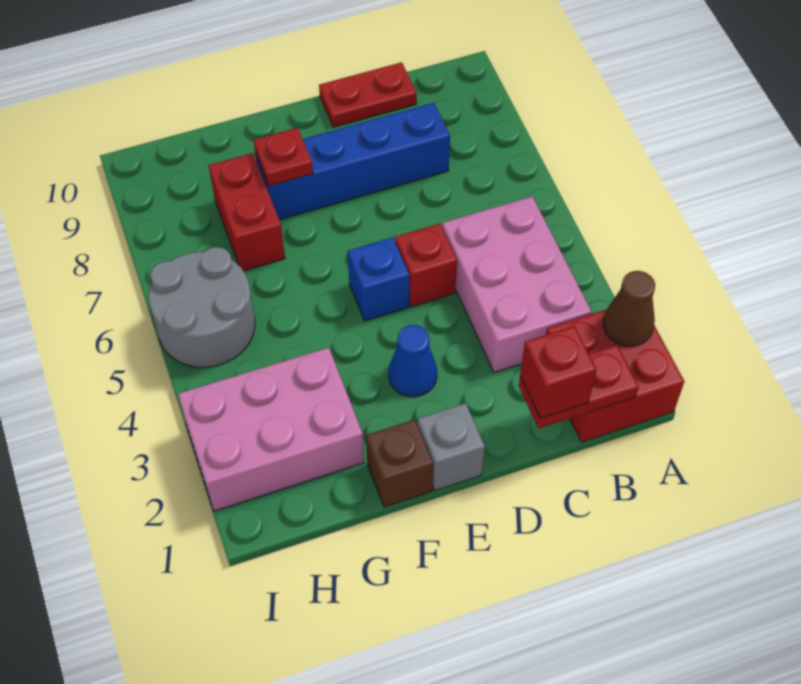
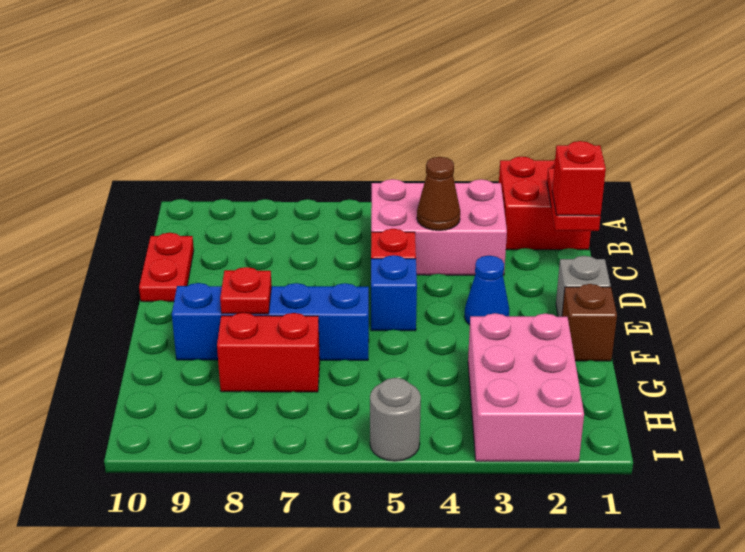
brown 1x1 cone [603,271,655,346] -> brown 1x1 cone moved to [417,157,460,230]
blue 1x4 brick [255,103,450,220] -> blue 1x4 brick turned to [172,283,369,360]
grey 2x2 round brick [149,247,255,367] -> grey 1x1 round brick [370,378,421,461]

